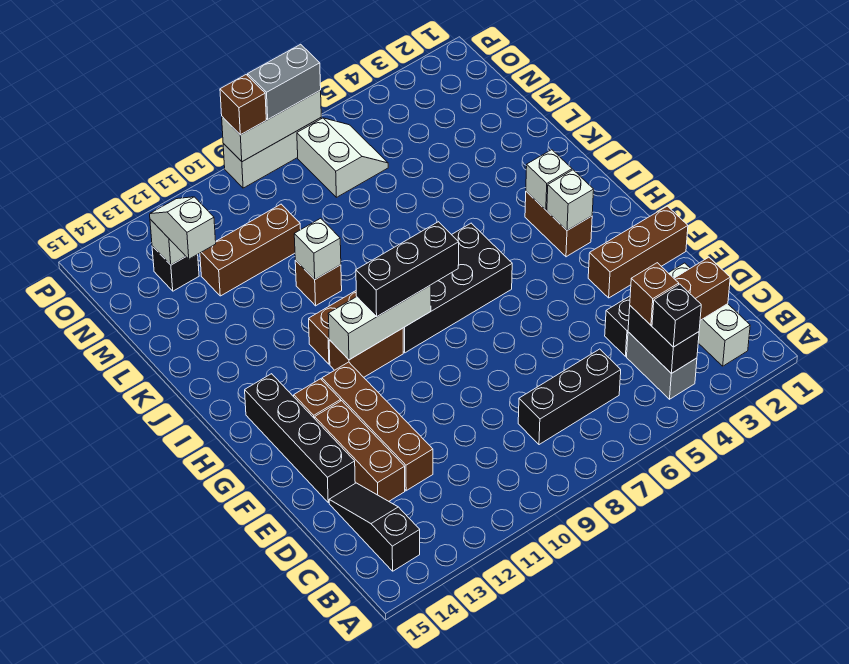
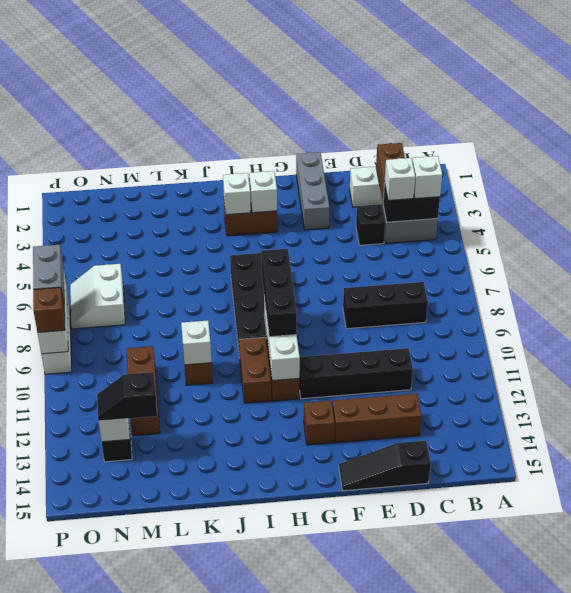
black 1x1 brick [652,284,701,347] -> white 1x1 brick [412,156,442,198]
black 1x3 slope [329,483,420,571] -> black 1x3 slope moved to [339,441,431,491]
brown 1x1 brick [630,263,679,325] -> white 1x1 brick [384,158,415,200]
black 1x3 brick [518,349,621,445] -> black 1x3 brick turned to [343,282,428,329]
brown 1x4 brick [322,362,433,491] -> none
black 1x4 brick [245,374,355,503] -> black 1x4 brick moved to [299,348,413,399]
brown 1x3 brick [588,206,688,298] -> grey 1x3 brick [296,152,329,230]
white 1x2 slope [150,197,216,259] -> black 1x2 slope [97,372,157,421]
white 2x2 slope [297,118,388,197] -> white 2x2 slope turned to [70,264,125,329]

